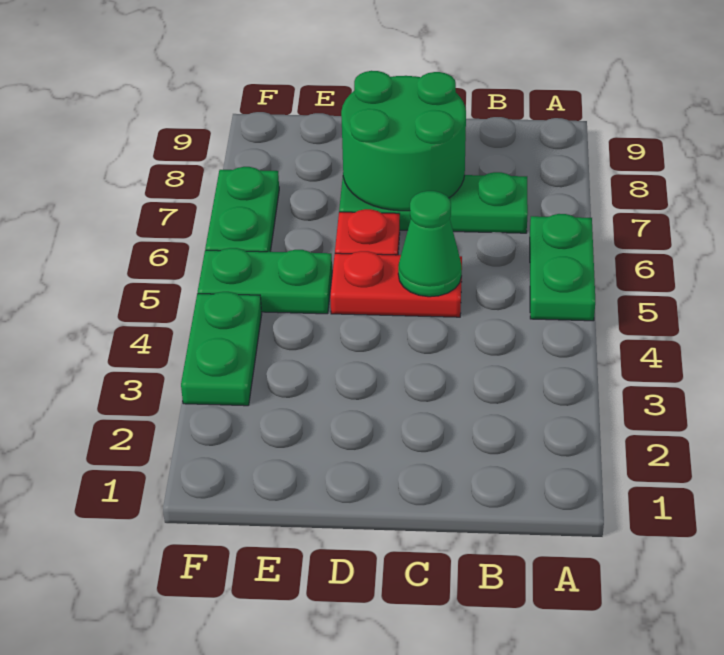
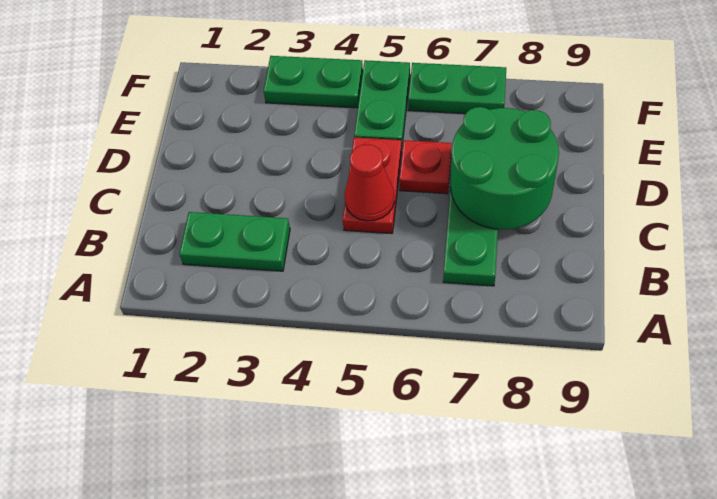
green 1x2 plate [530,214,595,321] -> green 1x2 plate moved to [179,212,290,271]
green 1x1 cone [398,191,462,297] -> red 1x1 cone [345,144,394,221]

